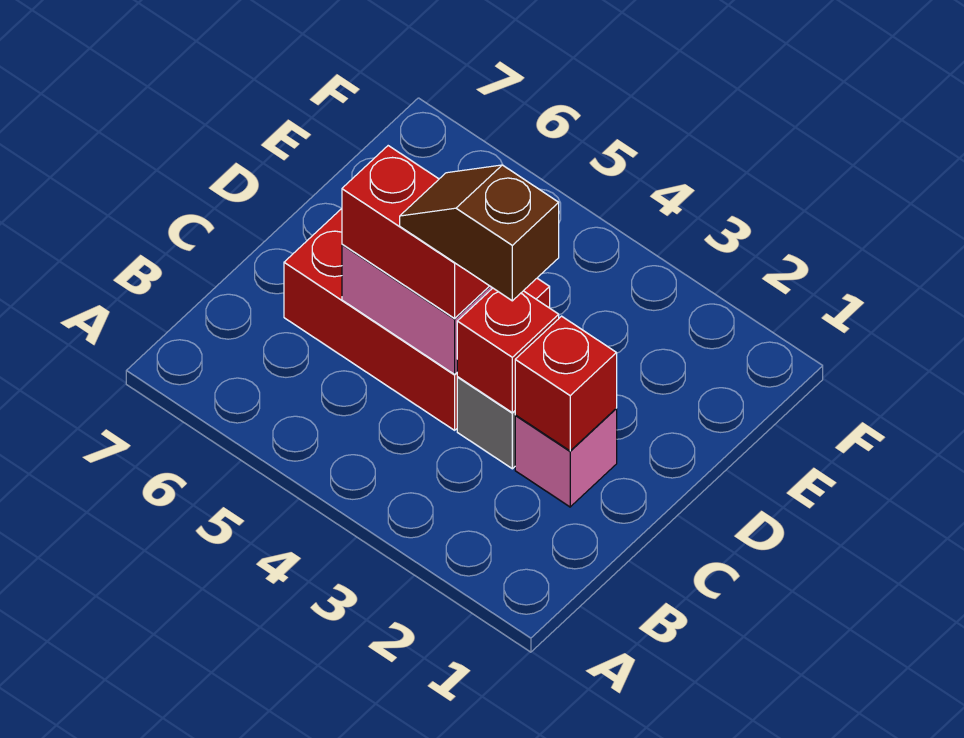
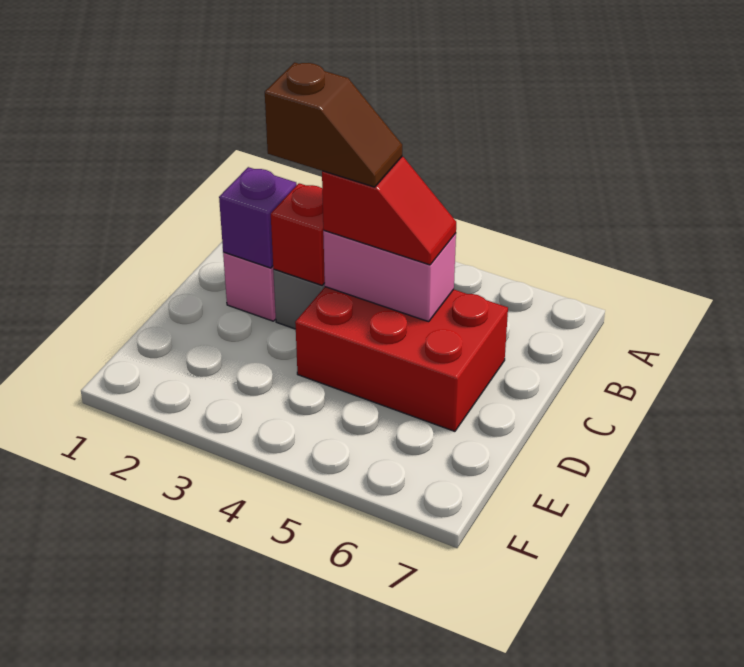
red 1x1 brick [515,316,617,451] -> purple 1x1 brick [219,167,297,268]
red 1x2 brick [342,146,489,318] -> red 1x2 slope [322,157,456,265]

